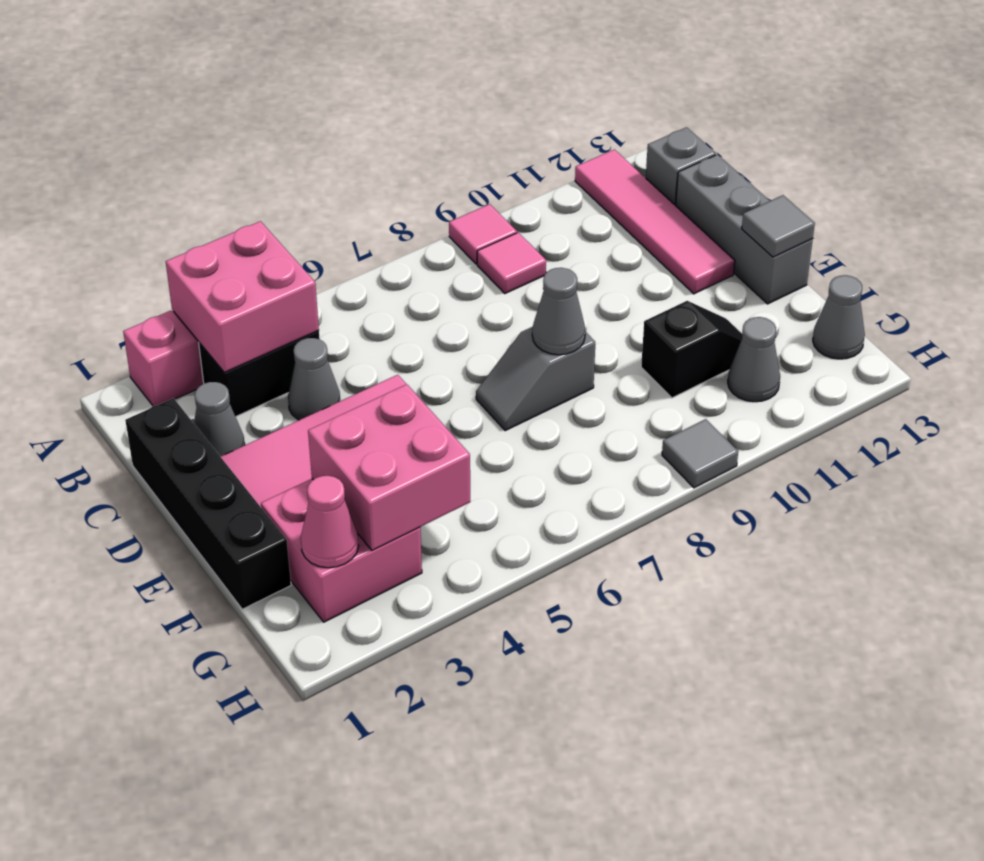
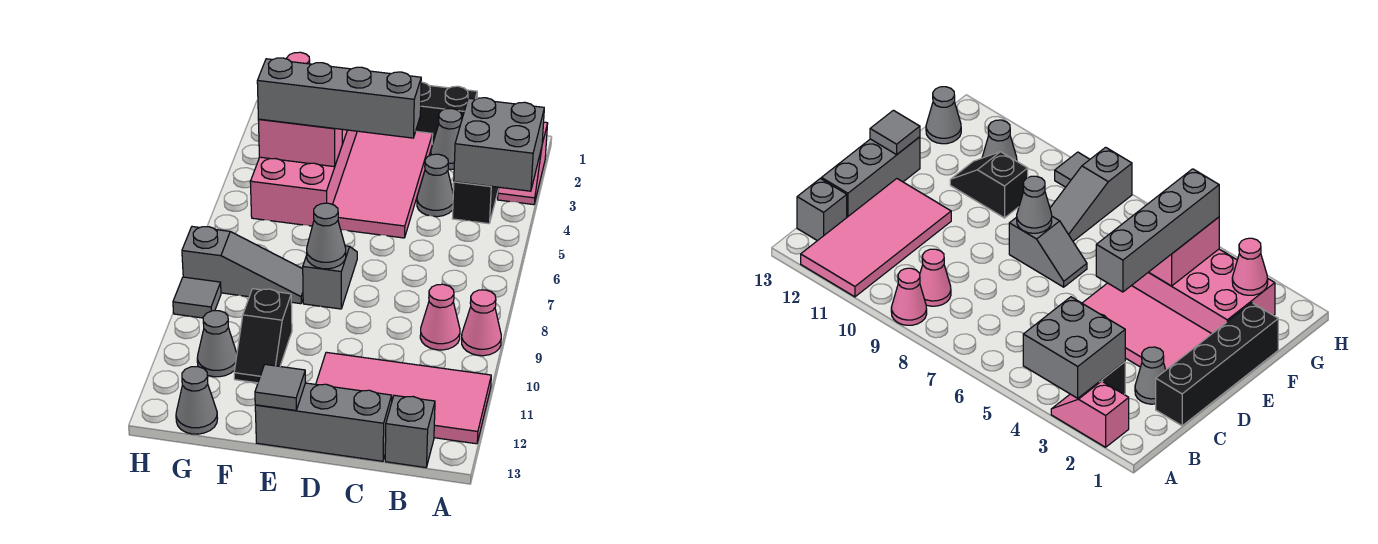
pink 2x2 brick [166,221,319,372] -> grey 2x2 brick [454,98,544,191]
pink 1x1 tile [449,204,517,264] -> pink 1x1 cone [462,290,501,356]
pink 1x4 tile [575,150,735,294] -> pink 2x4 tile [316,352,491,444]
pink 1x1 tile [477,233,546,293] -> pink 1x1 cone [420,284,460,350]
none -> grey 1x4 brick [257,58,421,138]
pink 2x2 brick [261,479,422,622] -> pink 2x4 brick [250,129,357,226]
pink 2x2 brick [308,384,470,550] -> pink 1x2 brick [258,119,342,167]
none -> grey 1x3 slope [182,227,303,304]

